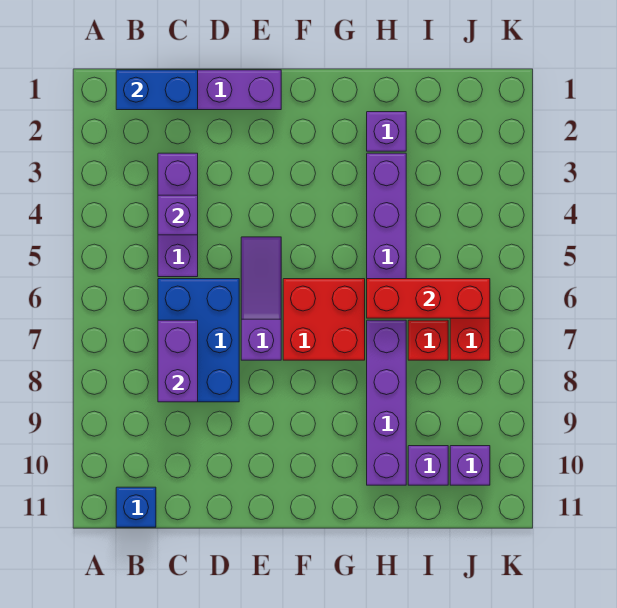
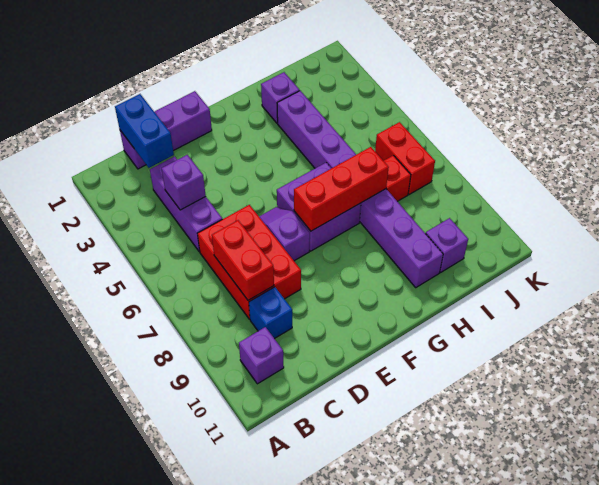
blue 1x2 brick [116,70,198,110] -> blue 1x2 brick turned to [115,94,174,168]
blue 1x1 brick [116,487,156,527] -> blue 1x1 brick moved to [249,287,292,339]
blue 2x3 brick [158,279,239,402] -> red 2x3 brick [198,205,301,319]
purple 1x2 brick [158,320,198,402] -> red 1x2 brick [212,220,274,300]
purple 1x3 slope [241,237,281,360] -> purple 1x2 slope [259,207,310,261]
red 2x2 brick [283,279,365,360] -> purple 2x2 brick [277,163,361,251]
red 1x3 brick [367,279,490,318] -> red 1x3 brick moved to [294,147,389,231]
purple 1x1 brick [450,446,490,485] -> purple 1x1 brick moved to [239,327,284,384]

